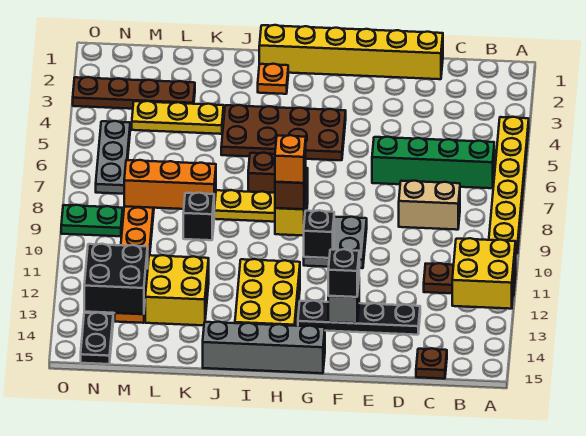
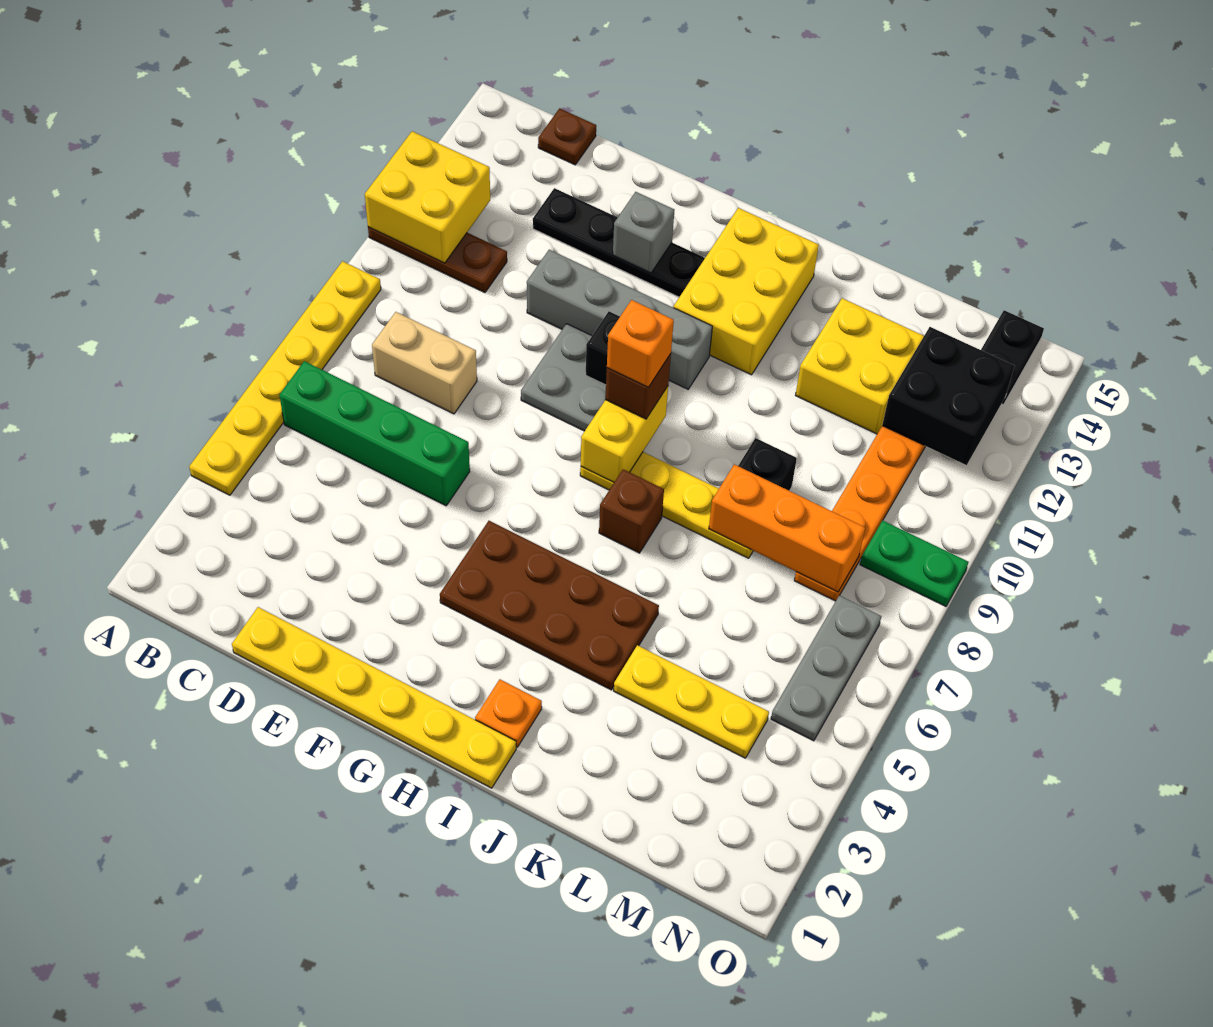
yellow 1x6 brick [259,25,443,79] -> yellow 1x6 plate [232,607,516,788]
black 1x1 brick [328,249,359,297] -> none
grey 1x4 brick [203,322,325,373] -> grey 1x4 brick moved to [527,250,712,389]
brown 1x4 plate [73,77,195,109] -> none

